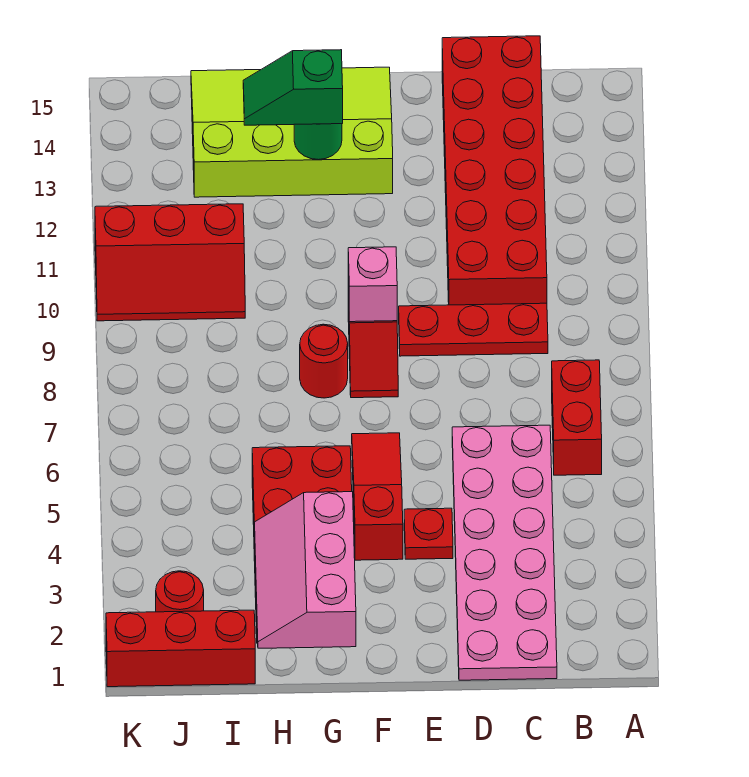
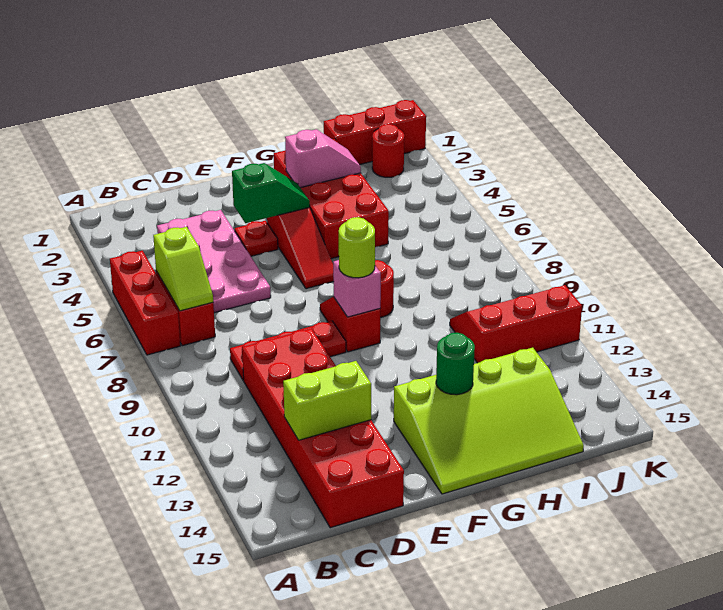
none -> red 1x3 brick [110,250,180,355]
none -> lime 1x2 slope [153,227,213,311]
pink 2x6 plate [452,425,557,680] -> pink 2x4 plate [157,210,271,313]
none -> lime 1x2 brick [283,361,371,440]
none -> lime 1x1 round brick [339,217,375,278]
pink 2x3 slope [255,492,356,648] -> pink 1x2 slope [285,129,361,188]
green 1x2 slope [243,50,343,125] -> green 1x2 slope moved to [232,163,310,223]

